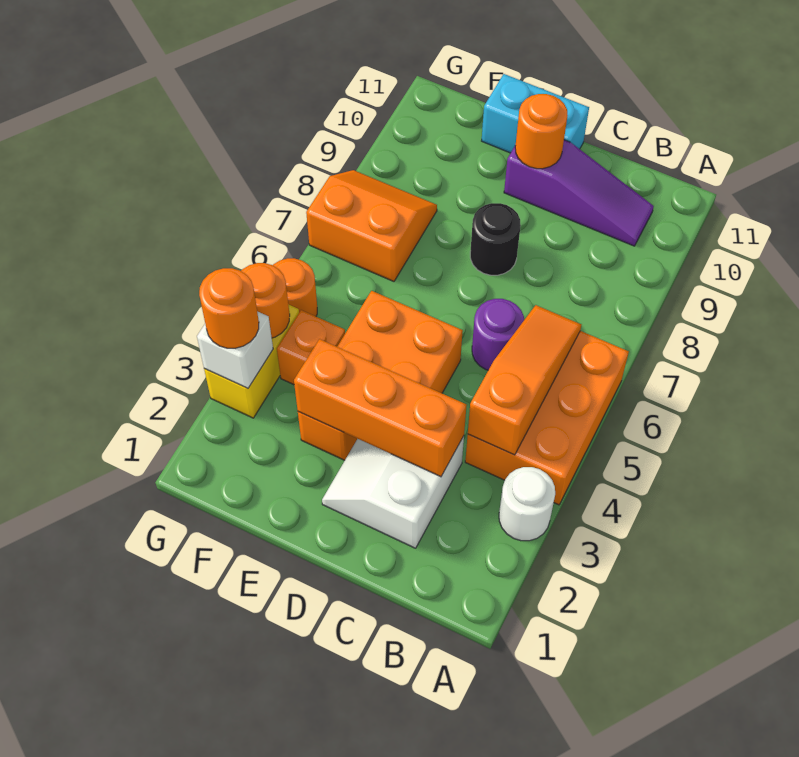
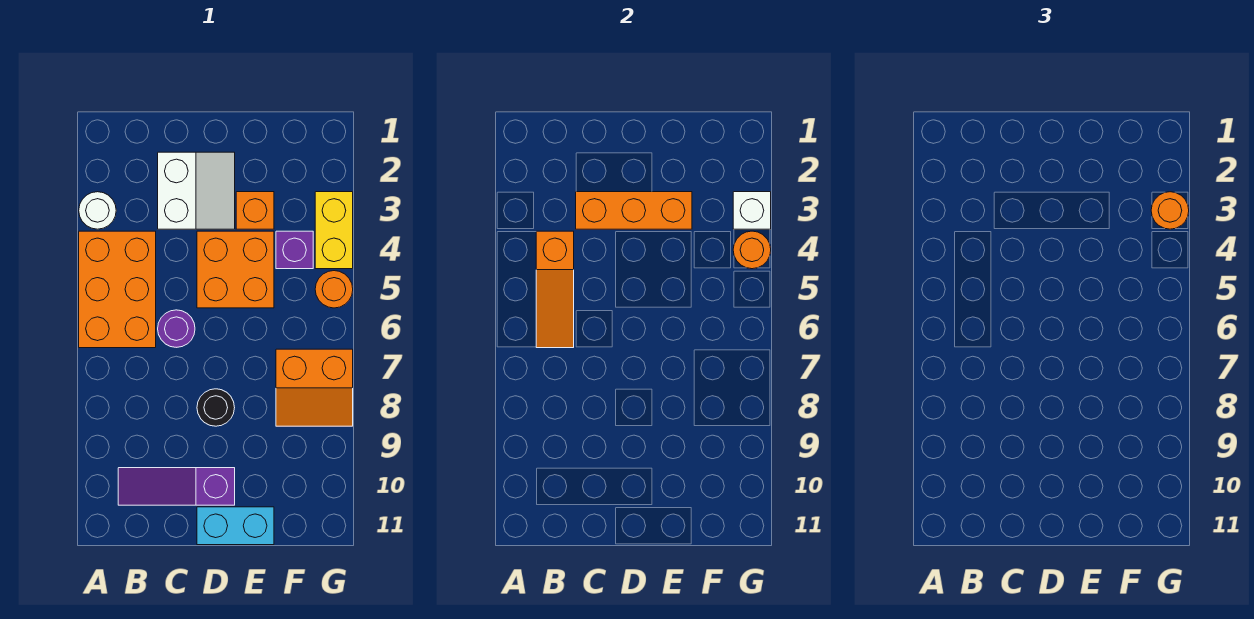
orange 1x1 round brick [515,94,568,169] -> none
orange 1x1 brick [277,310,345,385] -> purple 1x1 brick [276,231,313,269]

